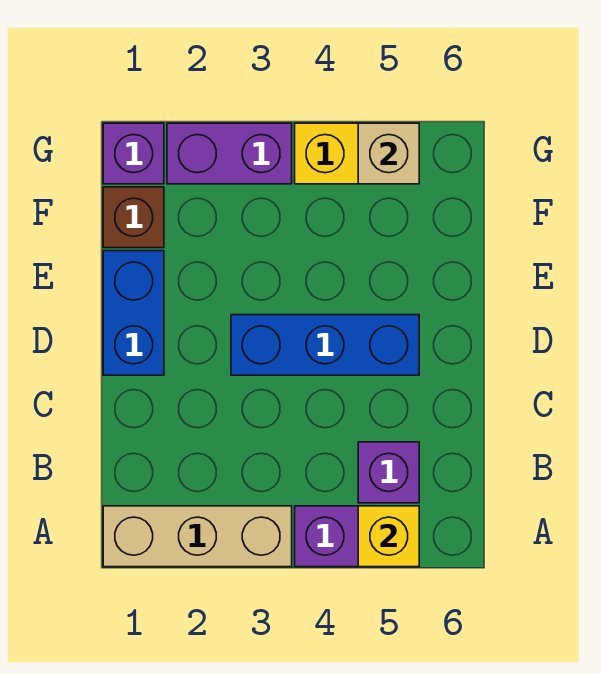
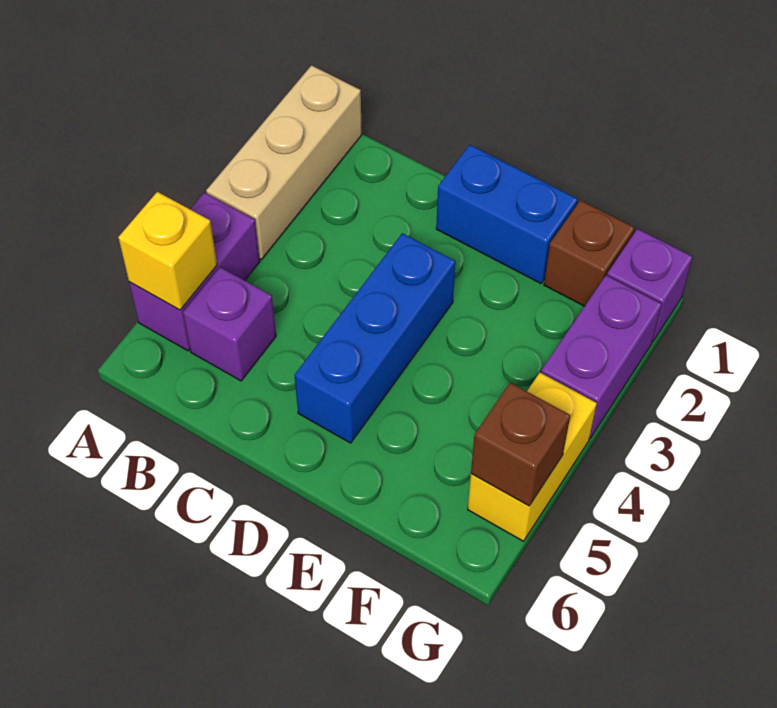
tan 1x1 brick [358,123,419,184] -> brown 1x1 brick [471,383,570,506]

